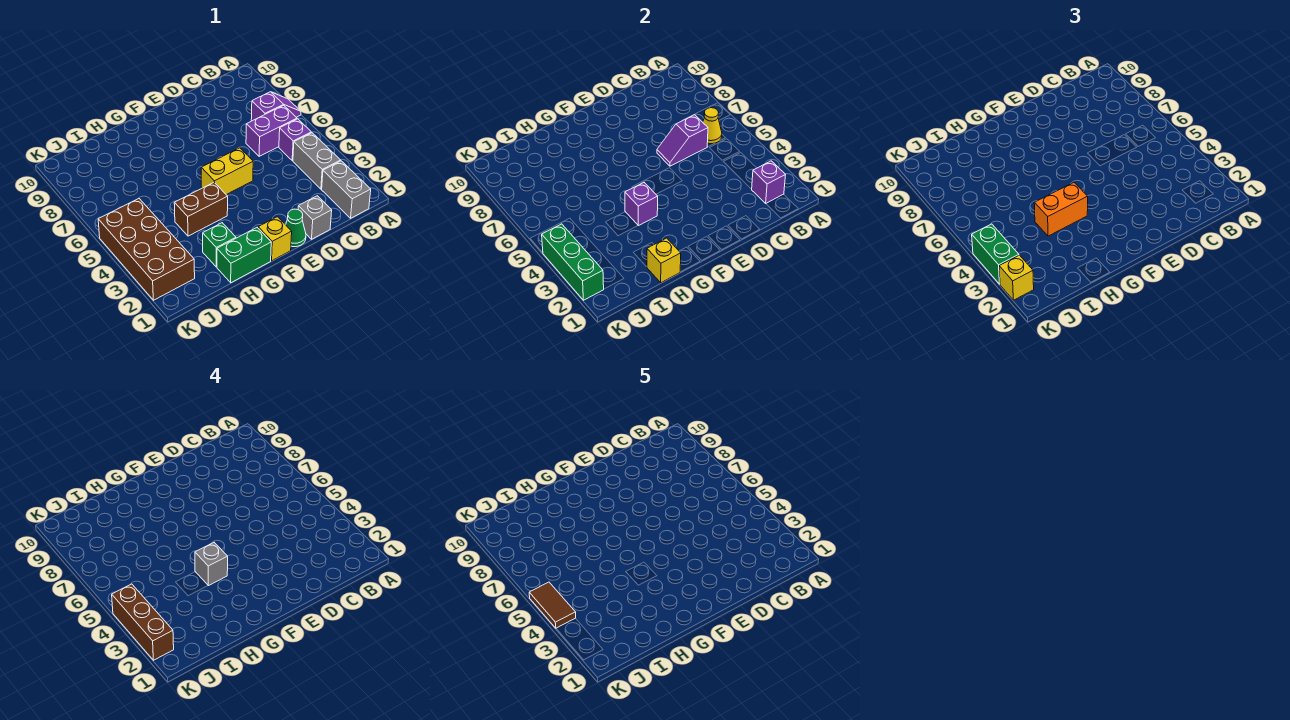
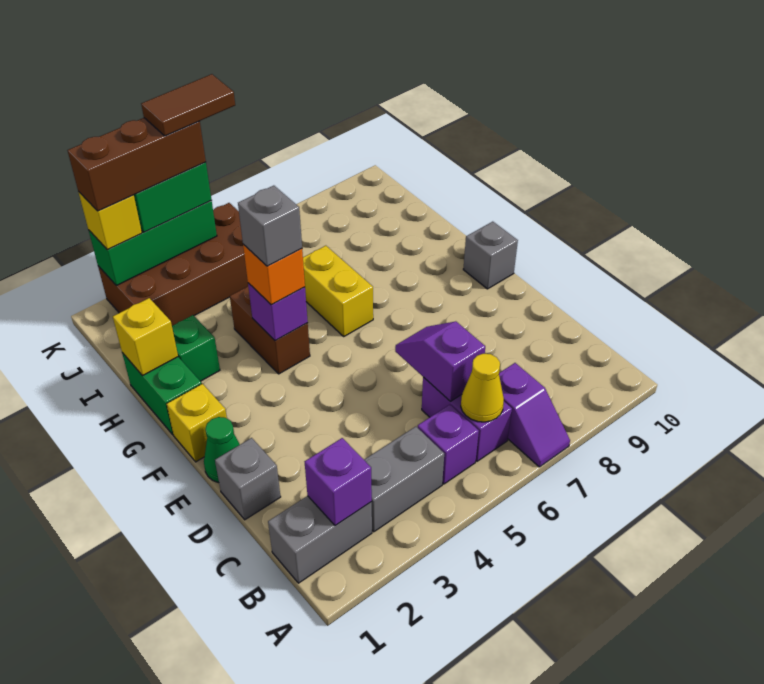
yellow 1x2 brick [201,148,253,195] -> yellow 1x2 brick moved to [303,246,373,336]
none -> grey 1x1 brick [463,222,518,289]
orange 1x2 brick [1034,183,1088,236] -> orange 1x1 brick [243,244,305,305]

